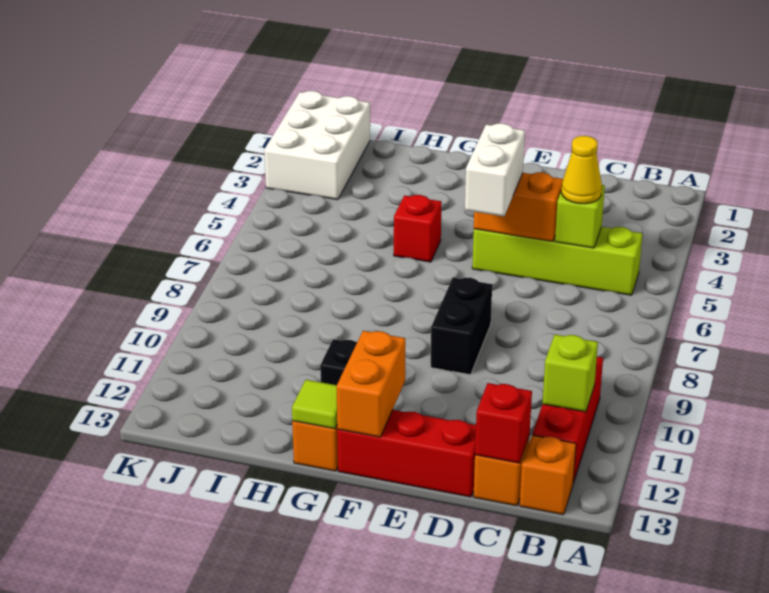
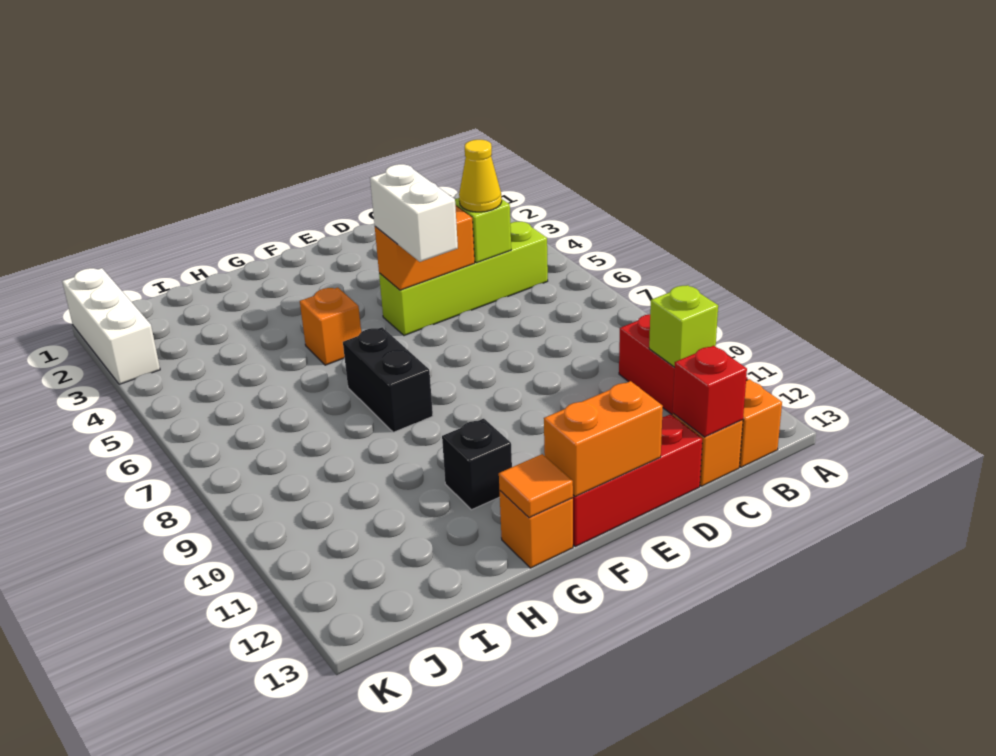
black 1x2 brick [431,278,492,375] -> black 1x2 brick moved to [343,327,433,432]
orange 1x2 brick [337,331,405,437] -> orange 1x2 brick turned to [544,381,663,497]
red 1x1 brick [394,195,442,262] -> orange 1x1 brick [300,288,361,365]
lime 1x1 tile [292,380,337,429] -> orange 1x1 tile [499,454,573,518]
white 2x3 brick [264,91,370,200] -> white 1x3 brick [62,268,160,384]

